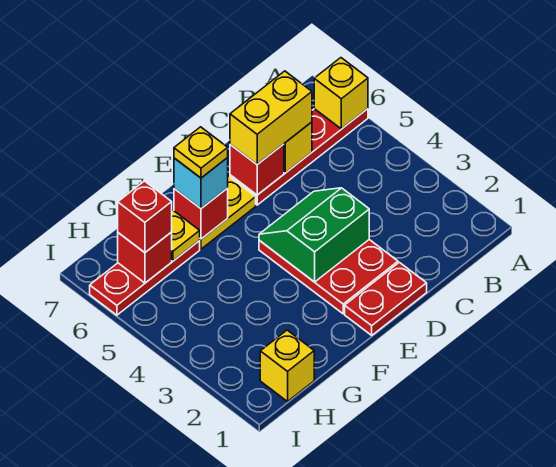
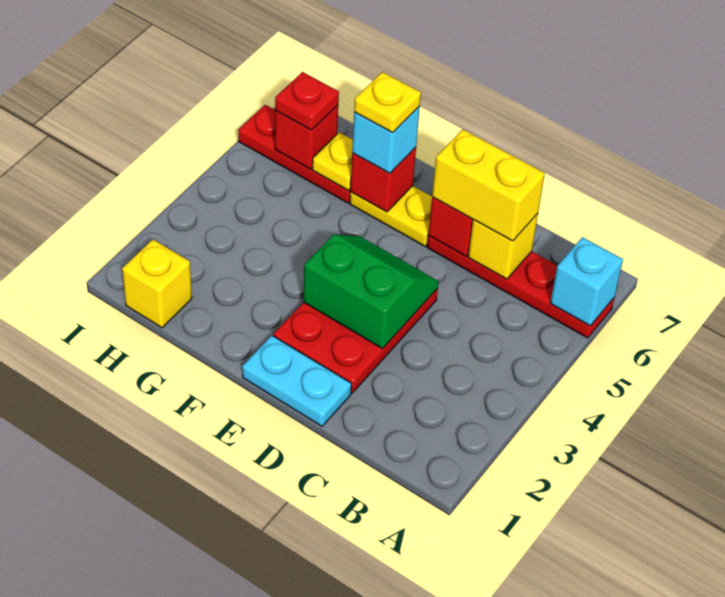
yellow 1x1 brick [314,58,368,129] -> cyan 1x1 brick [550,237,623,326]
red 1x2 plate [345,262,427,335] -> cyan 1x2 plate [242,336,351,426]
red 1x1 brick [118,181,172,253] -> red 1x1 plate [275,72,339,130]

